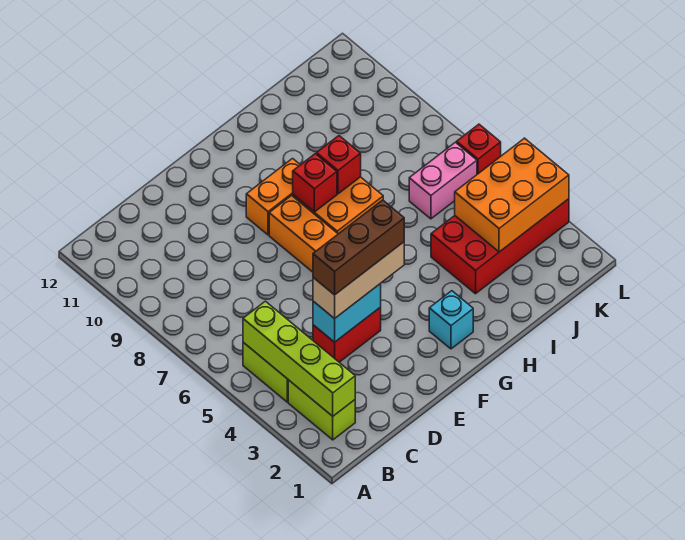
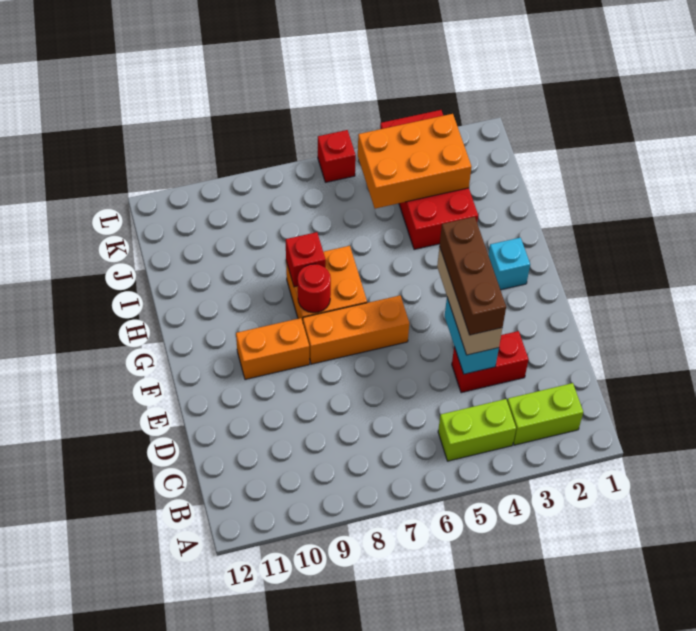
lime 1x4 brick [243,301,355,416] -> none
red 1x2 brick [313,307,381,362] -> red 1x2 brick turned to [452,331,529,393]
orange 1x2 brick [246,159,300,235] -> orange 1x2 brick turned to [236,318,310,380]
red 1x1 brick [293,154,337,212] -> red 1x1 round brick [298,264,331,313]
orange 2x3 brick [455,138,569,252] -> orange 2x3 brick turned to [358,114,471,209]
pink 1x2 brick [409,142,477,219] -> none

